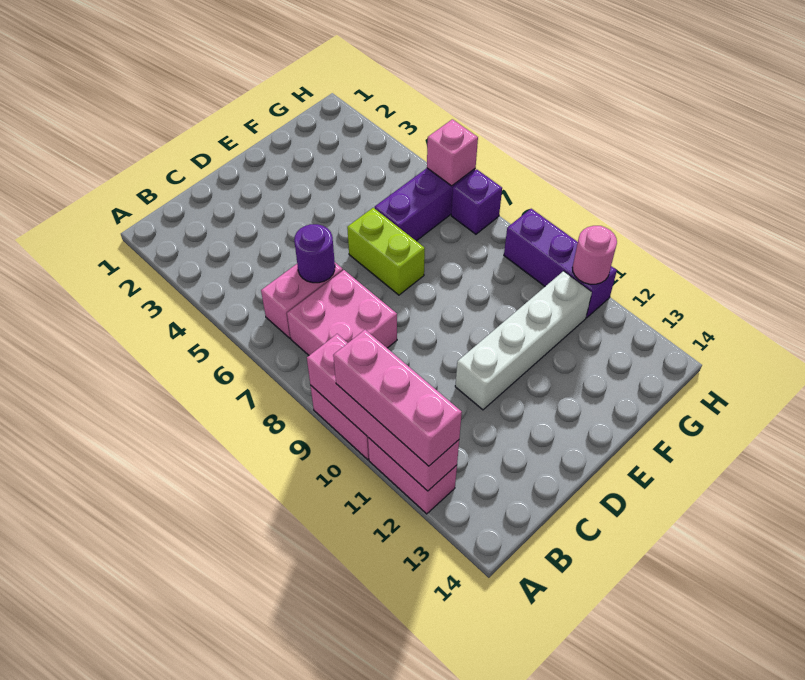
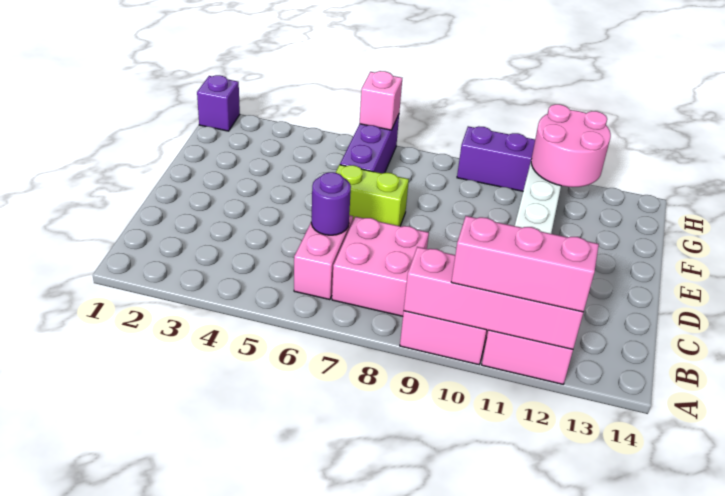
purple 1x1 brick [451,169,502,234] -> purple 1x1 brick moved to [197,75,240,131]
pink 1x1 round brick [573,226,617,284] -> pink 2x2 round brick [531,104,611,187]

